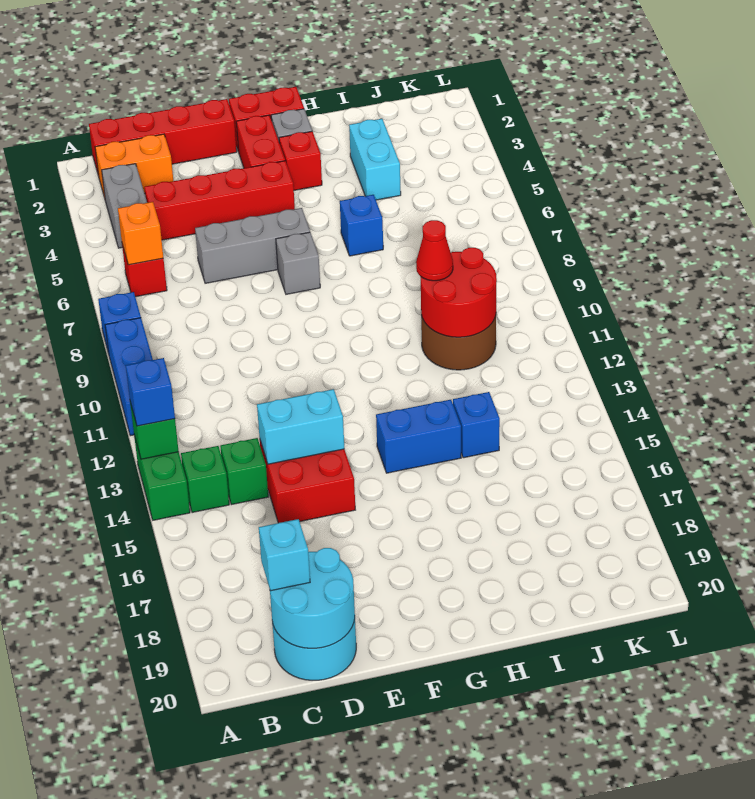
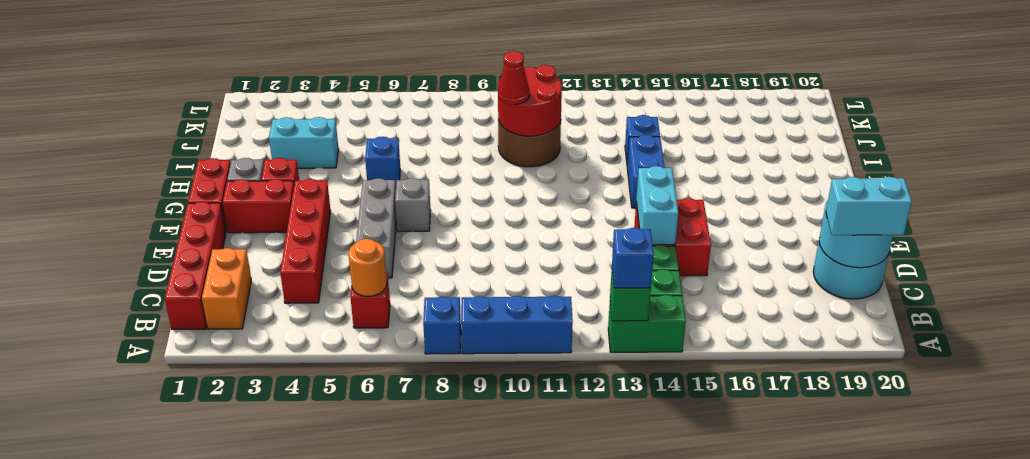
grey 1x2 brick [102,164,147,248] -> none
orange 1x1 brick [118,202,163,265] -> orange 1x1 round brick [348,239,387,297]
cyan 1x1 brick [259,519,310,591] -> cyan 1x2 brick [826,177,912,235]

